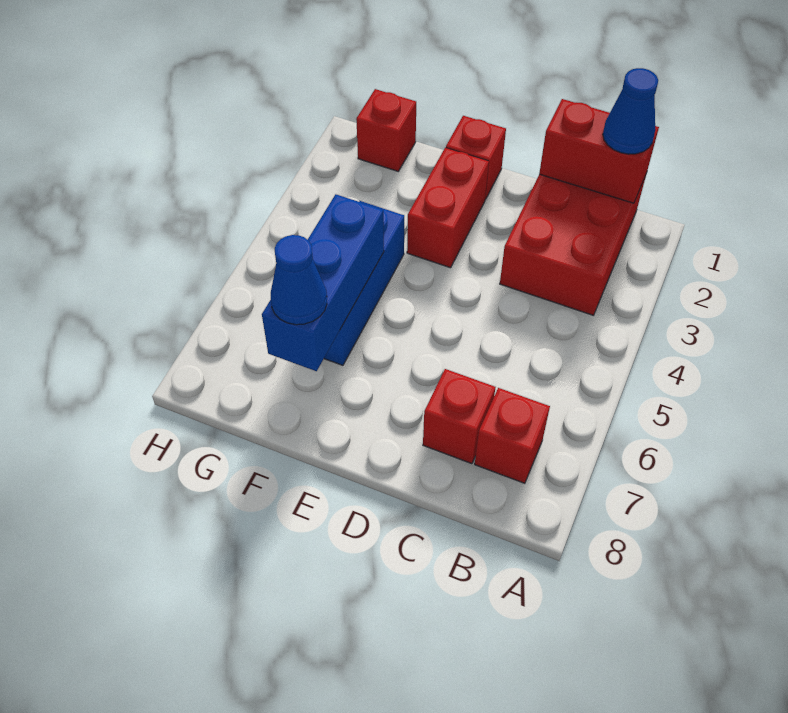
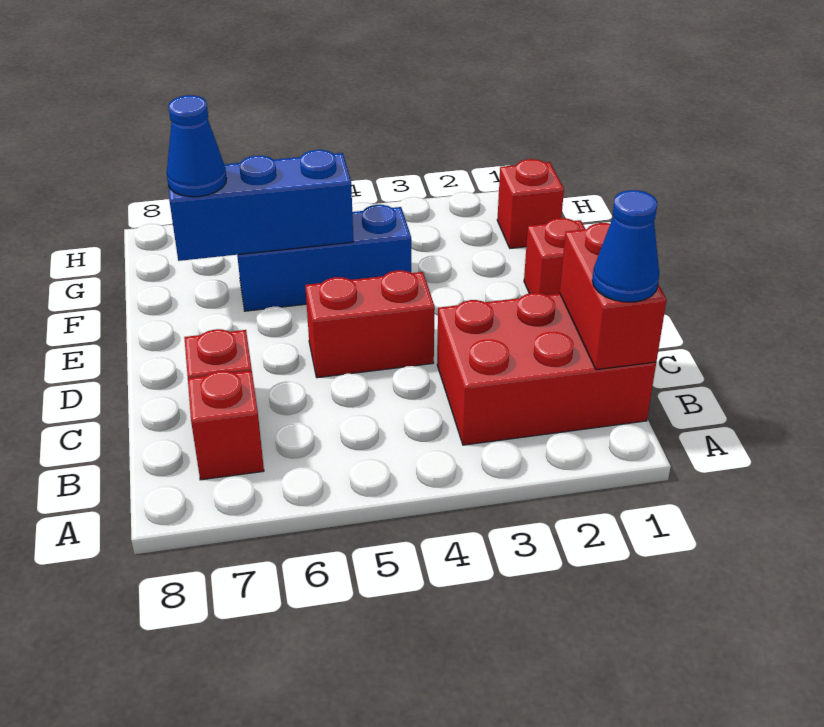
red 1x2 brick [407,148,489,268] -> red 1x2 brick moved to [305,271,435,378]

